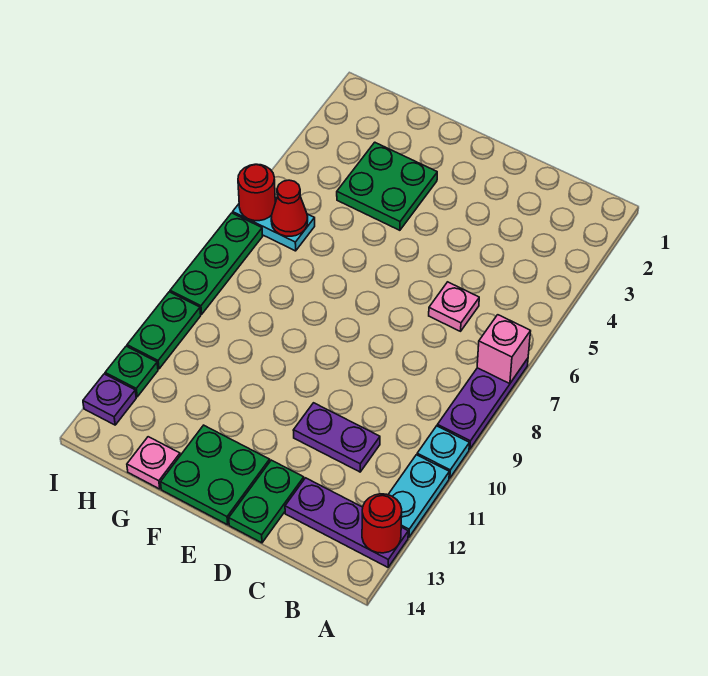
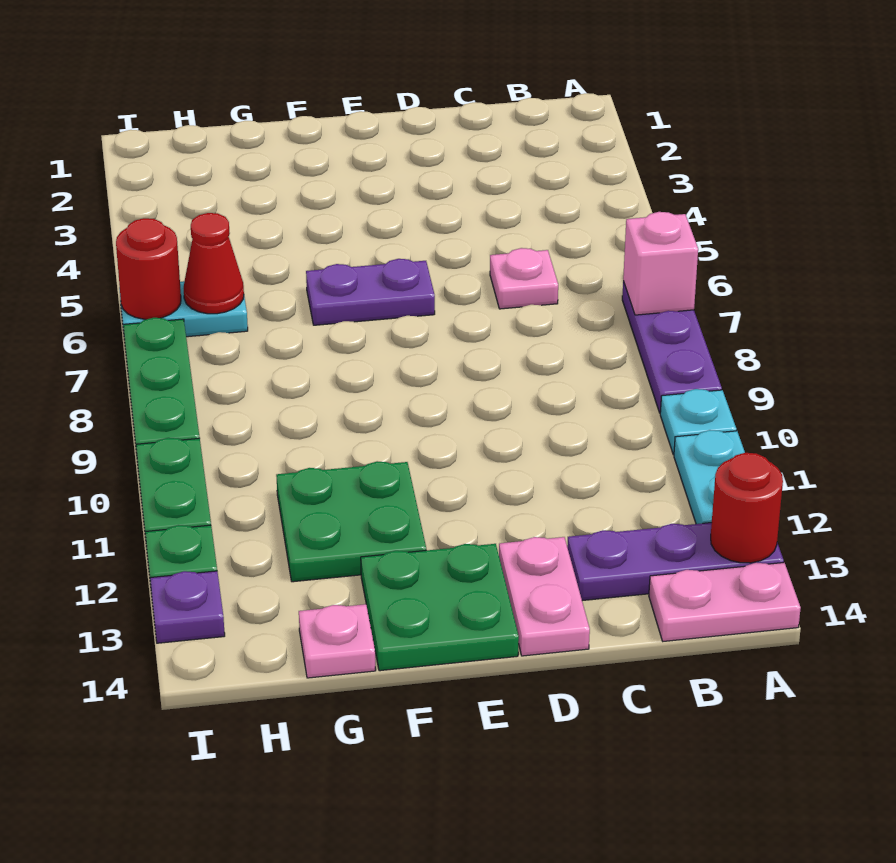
none -> pink 1x2 plate [649,563,801,641]
purple 1x2 plate [293,403,380,472] -> purple 1x2 plate moved to [306,259,435,325]
green 1x2 plate [229,460,304,543] -> pink 1x2 plate [499,537,590,656]
green 2x2 plate [337,142,437,230] -> green 2x2 plate moved to [276,461,426,582]

